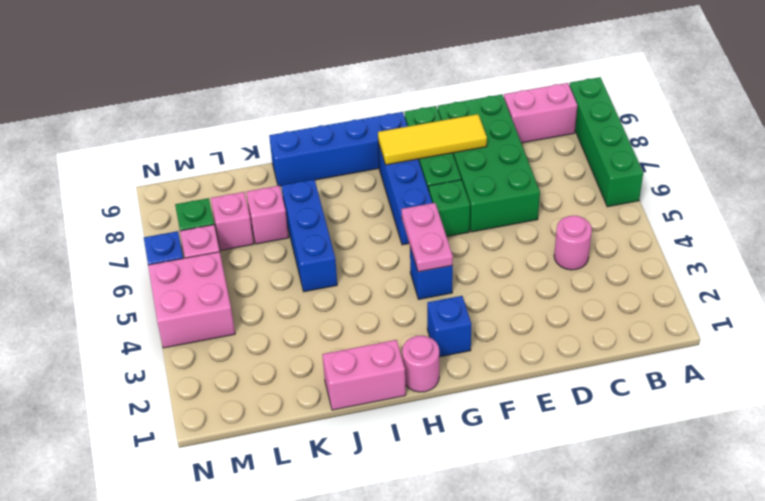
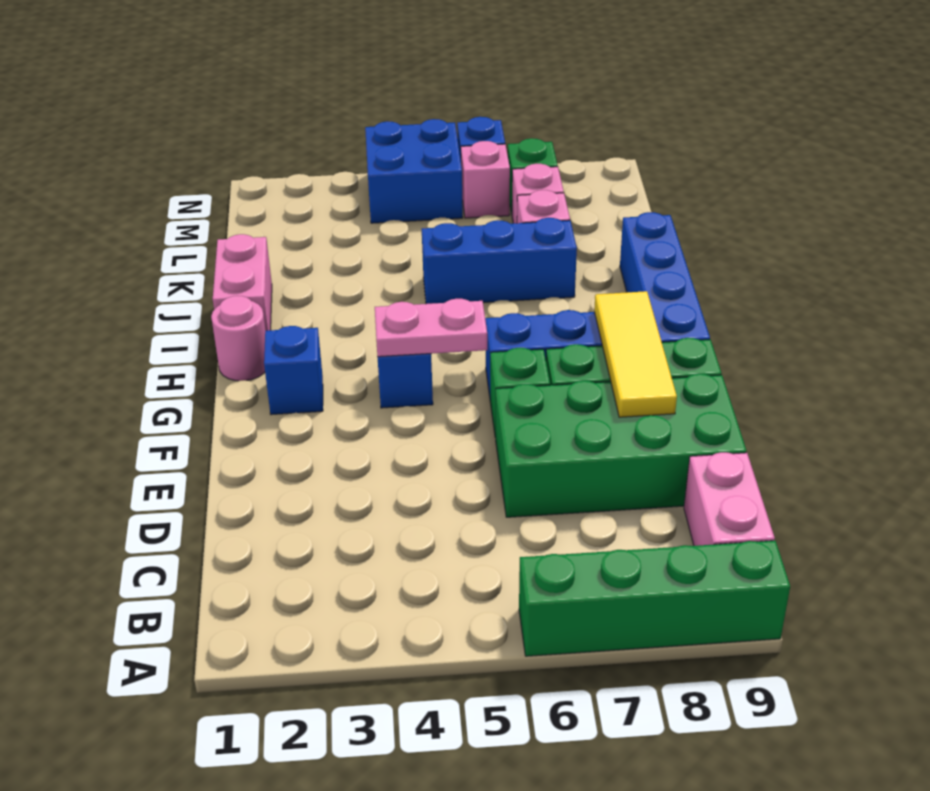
pink 1x1 round brick [554,216,592,270] -> none
pink 2x2 brick [148,252,235,348] -> blue 2x2 brick [365,119,463,223]

